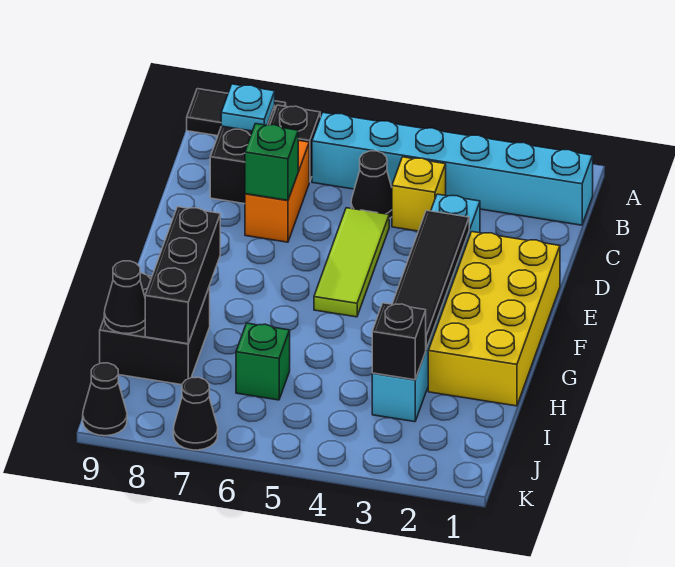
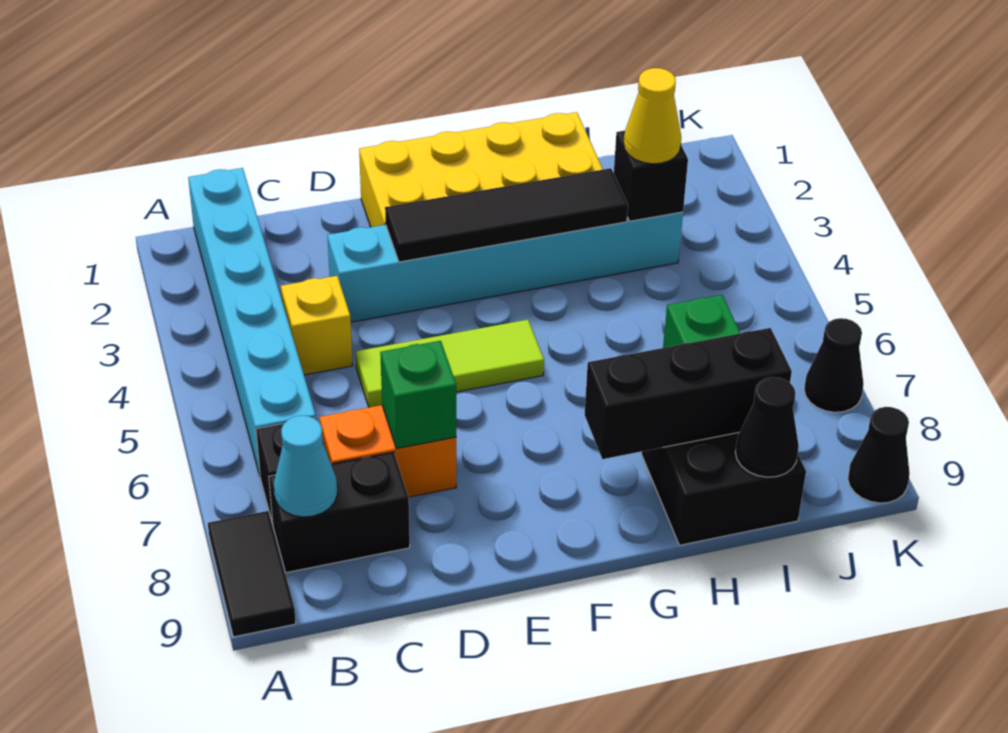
cyan 1x1 plate [221,84,275,131] -> cyan 1x1 cone [274,416,337,517]
black 1x1 cone [351,151,392,219] -> none
none -> yellow 1x1 cone [624,68,681,164]

